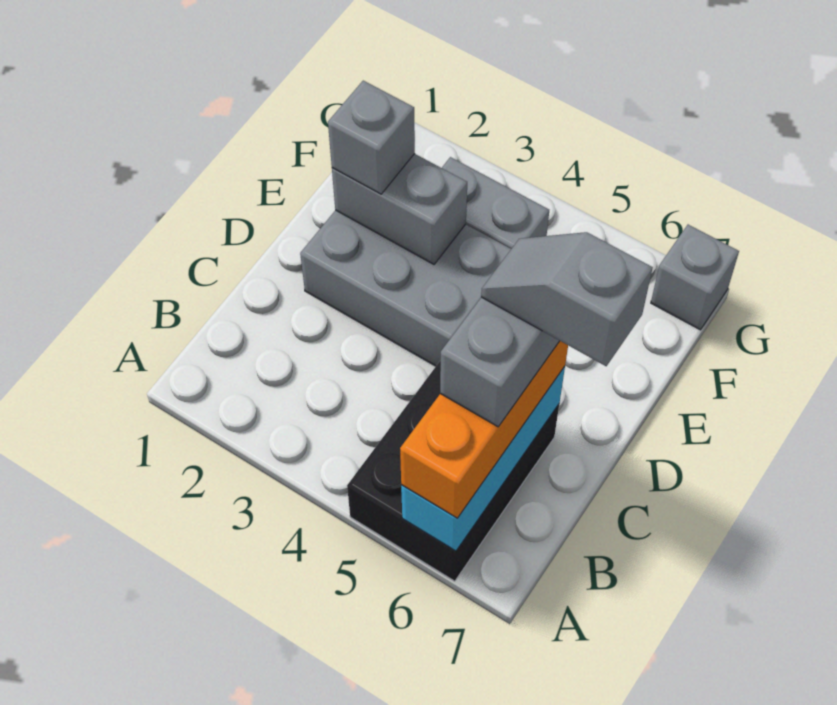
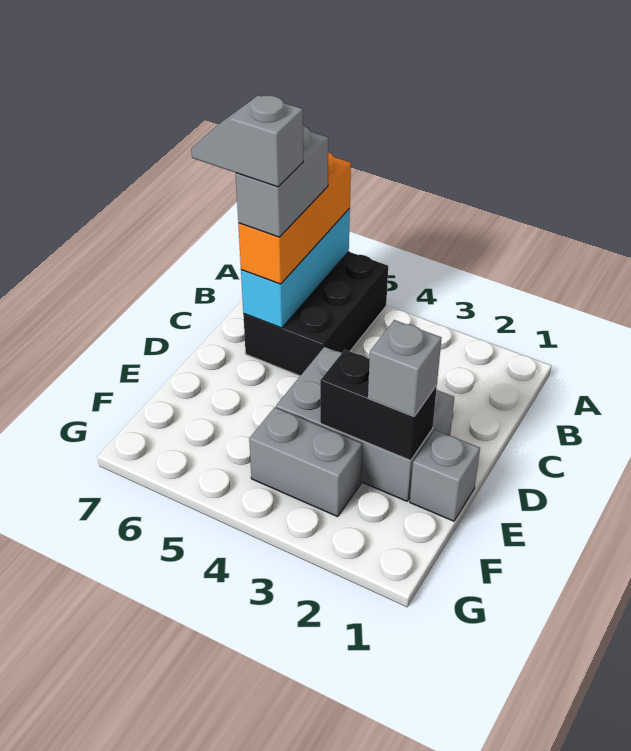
grey 1x2 slope [481,232,653,366] -> grey 1x2 slope turned to [191,95,303,187]
grey 1x2 brick [332,154,467,264] -> black 1x2 brick [320,350,437,461]
grey 1x1 brick [651,225,739,330] -> grey 1x1 brick moved to [410,430,480,521]

